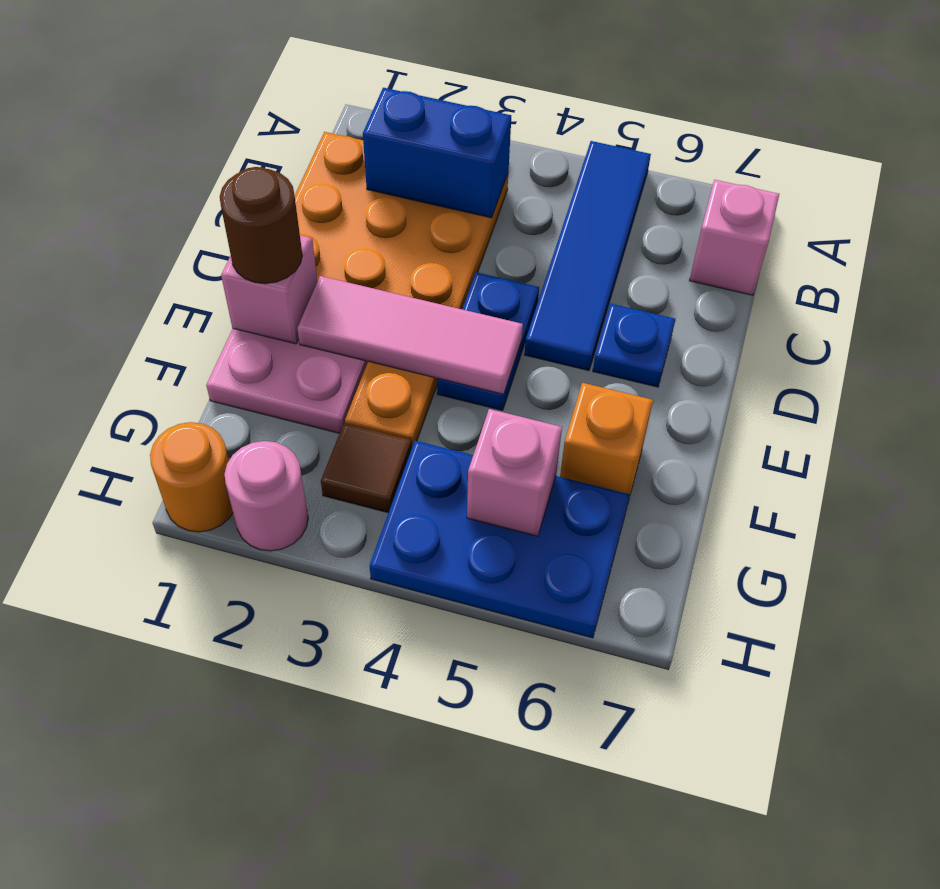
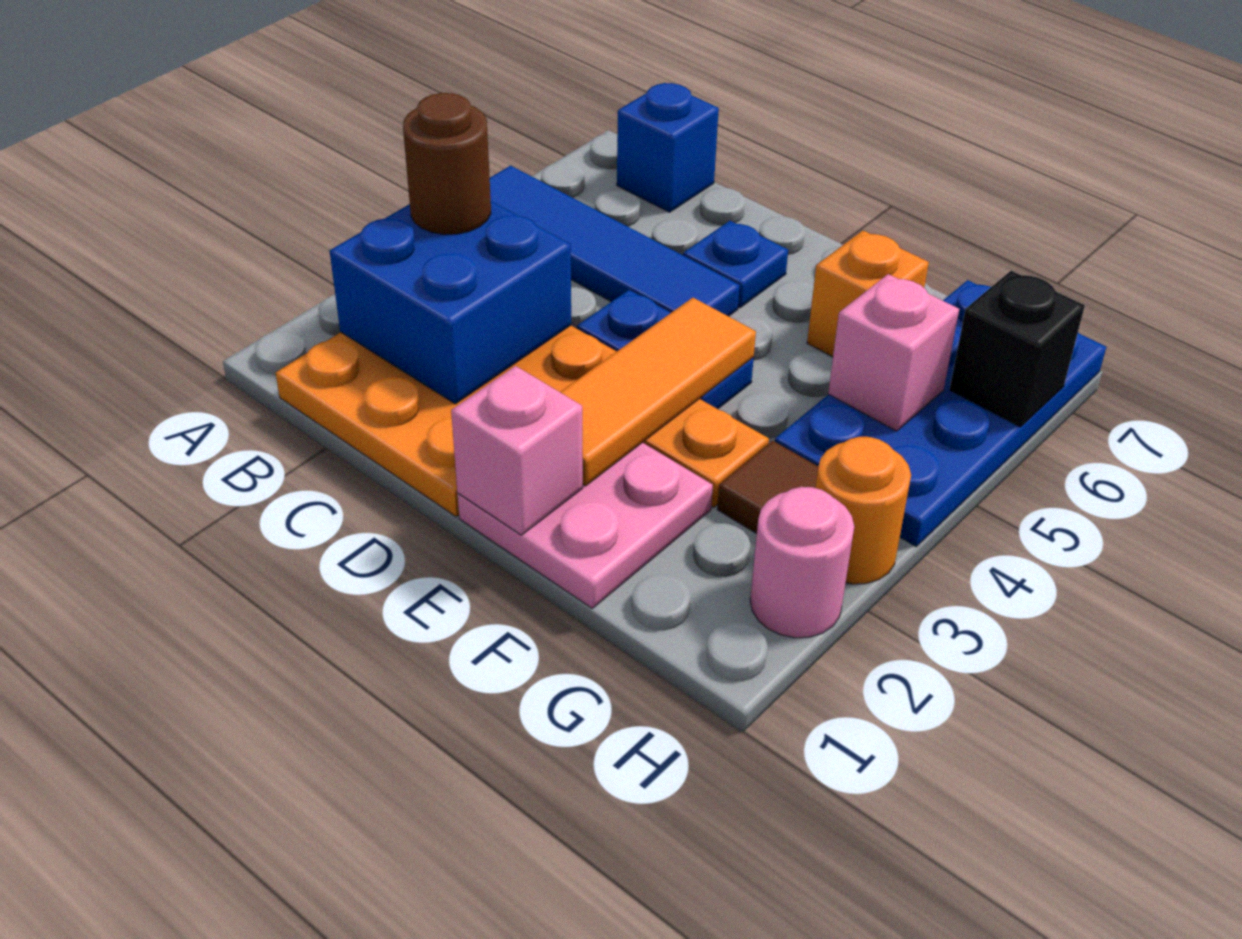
blue 1x2 brick [363,88,511,218] -> blue 2x2 brick [330,201,571,404]
pink 1x1 brick [690,180,779,295] -> blue 1x1 brick [617,83,719,212]
brown 1x1 round brick [220,167,302,284] -> brown 1x1 round brick moved to [403,93,491,234]
pink 1x3 tile [297,276,523,394] -> orange 1x3 tile [560,298,756,486]
blue 2x3 plate [370,441,630,638] -> blue 2x4 plate [775,280,1106,546]
orange 1x1 round brick [150,422,233,532] -> orange 1x1 round brick moved to [816,437,911,584]
none -> black 1x1 brick [949,271,1085,427]

